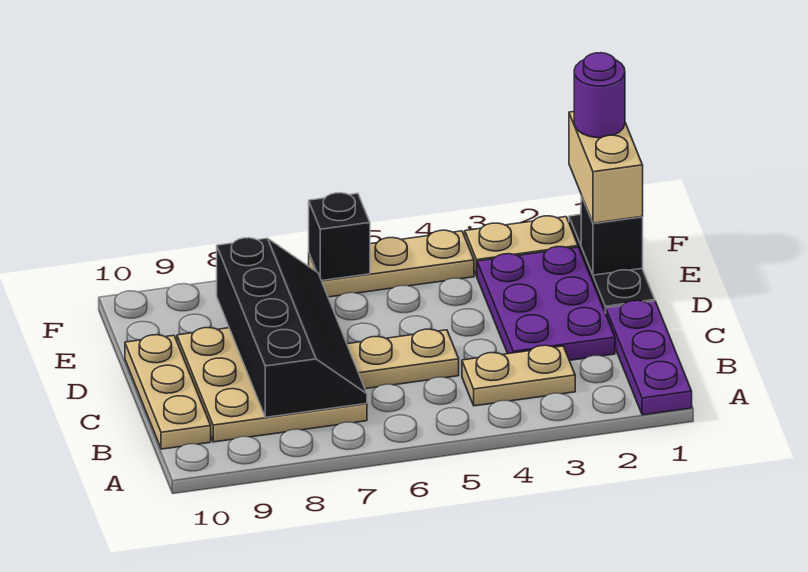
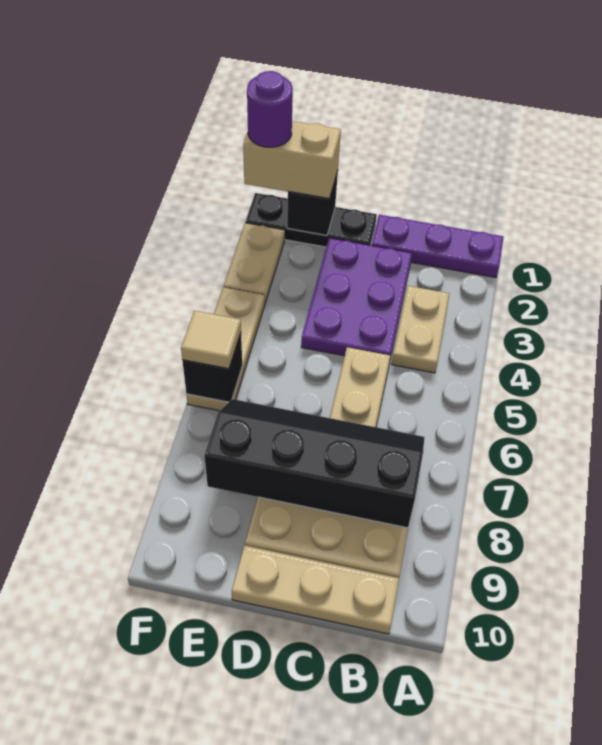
purple 2x3 plate [477,247,615,360] -> purple 2x3 plate turned to [301,238,412,358]
none -> tan 1x1 tile [181,311,241,369]

